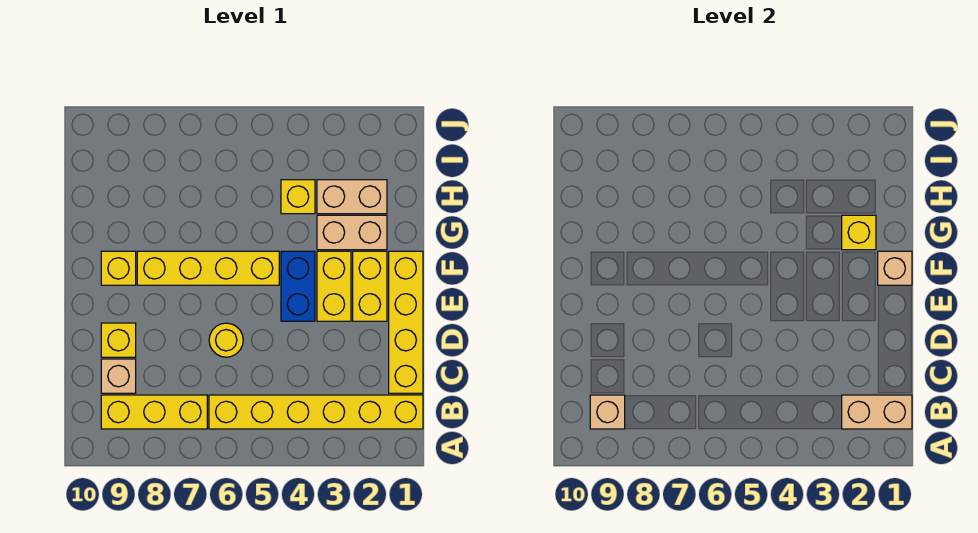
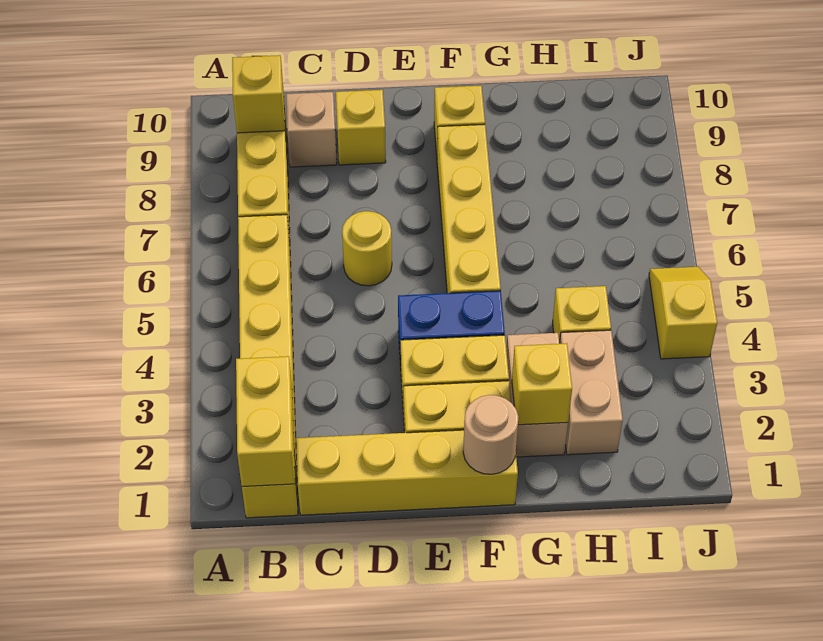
tan 1x2 brick [842,395,912,429] -> yellow 1x2 brick [236,356,295,487]
tan 1x1 brick [590,395,625,429] -> yellow 1x1 brick [232,55,285,133]
tan 1x1 brick [878,251,912,285] -> tan 1x1 round brick [463,395,518,474]
none -> yellow 1x2 slope [649,267,717,359]

